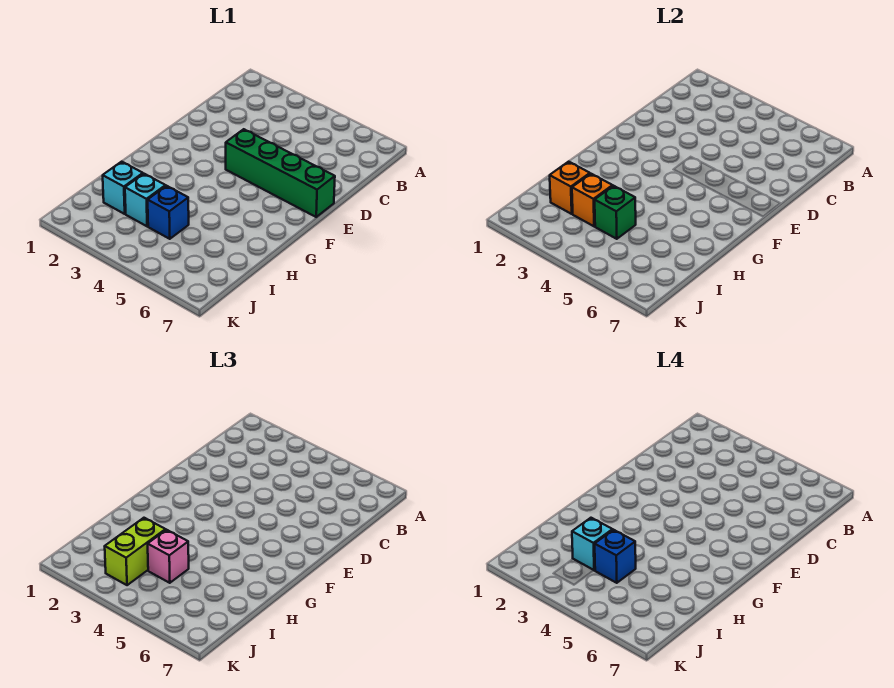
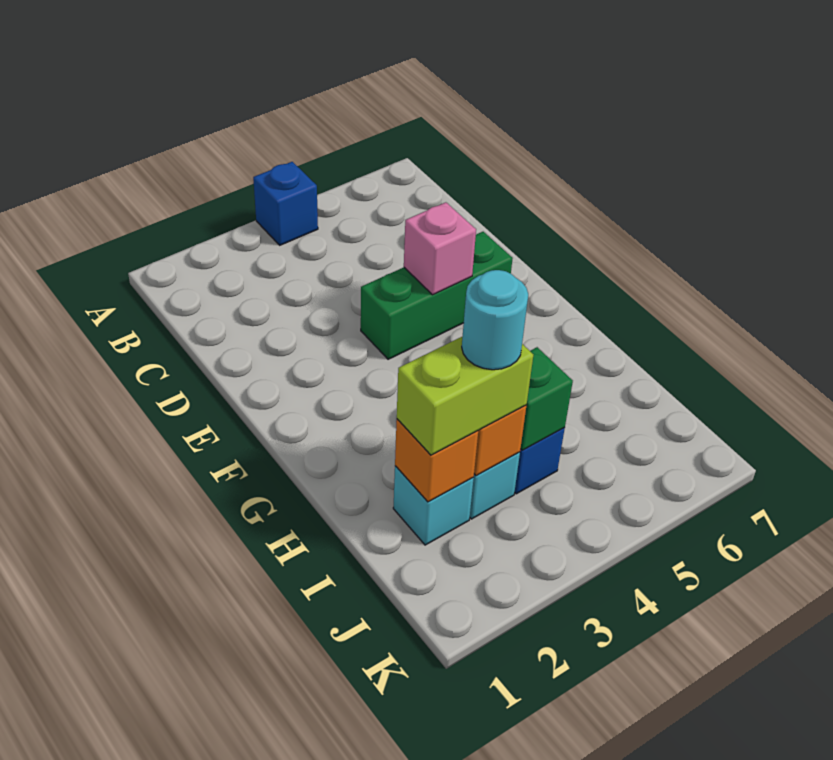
green 1x4 brick [226,129,335,217] -> green 1x3 brick [361,232,513,359]
lime 1x2 brick [105,518,166,585] -> lime 1x2 brick turned to [397,336,533,455]
cyan 1x1 brick [572,518,613,570] -> cyan 1x1 round brick [462,270,528,370]
pink 1x1 brick [148,530,189,583] -> pink 1x1 brick moved to [404,202,476,295]
blue 1x1 brick [595,530,636,583] -> blue 1x1 brick moved to [253,162,318,245]

